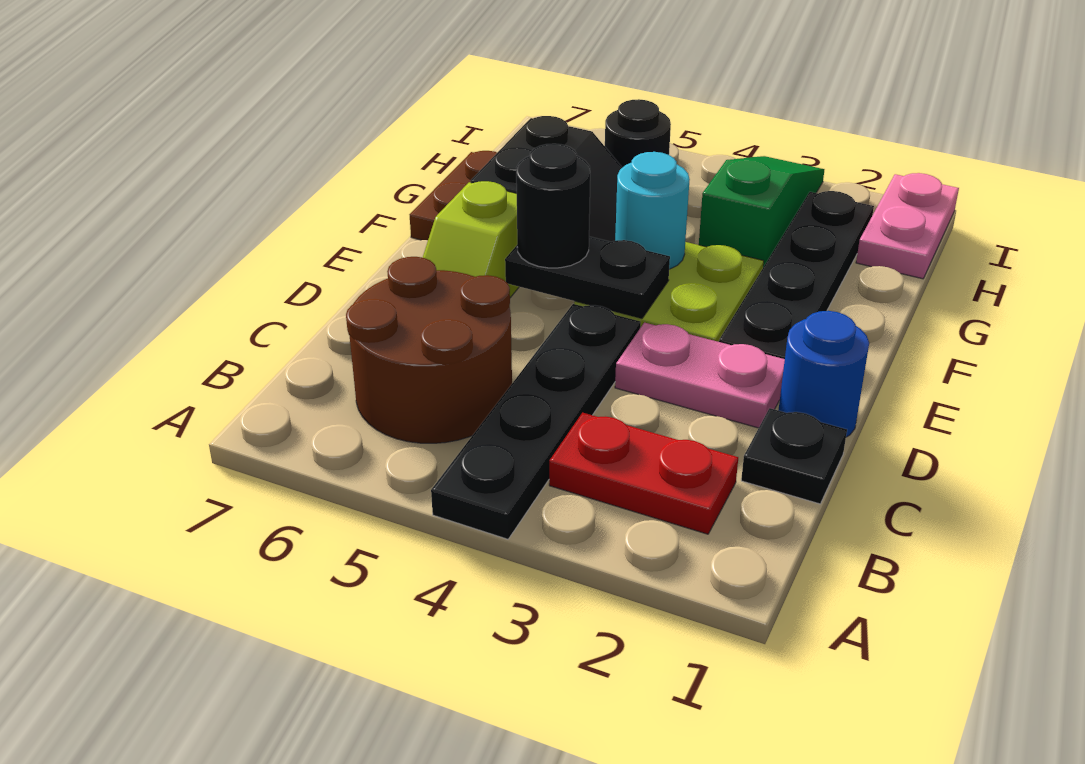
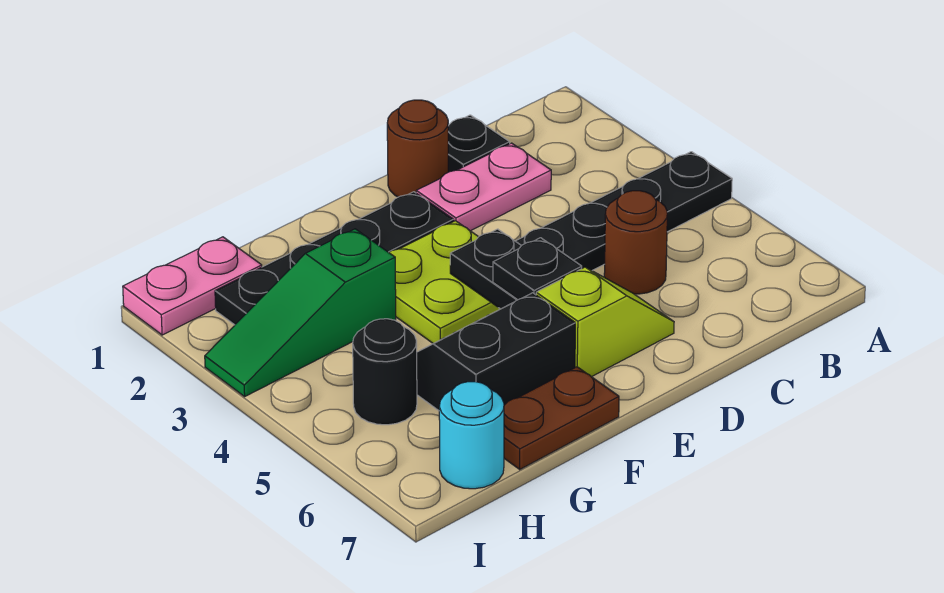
red 1x2 plate [549,413,738,534] -> none
brown 2x2 round brick [346,257,512,443] -> brown 1x1 round brick [604,191,667,294]
blue 1x1 round brick [778,311,869,437] -> brown 1x1 round brick [387,100,448,197]
pink 1x2 plate [615,323,785,428] -> pink 1x2 plate turned to [416,143,551,231]
black 1x1 round brick [516,144,590,268] -> black 1x1 plate [493,238,582,300]
cyan 1x1 round brick [615,152,690,269] -> cyan 1x1 round brick moved to [439,382,504,489]

